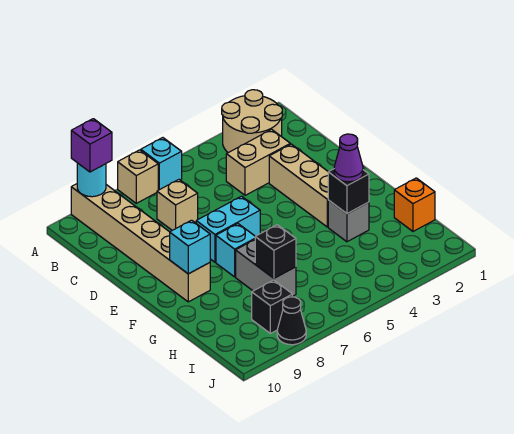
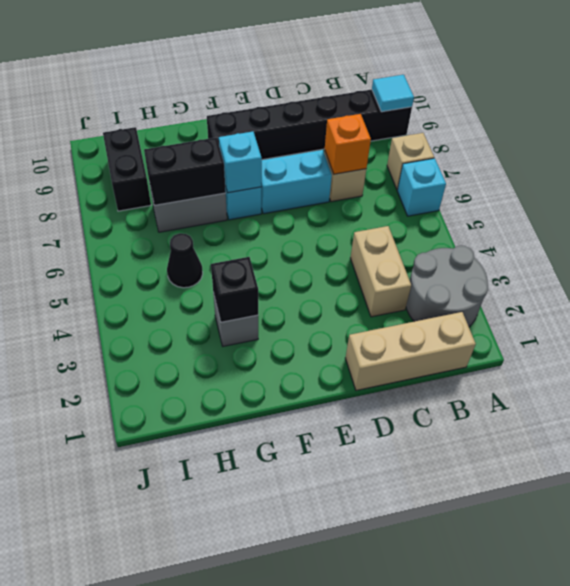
tan 2x2 round brick [222,90,282,153] -> grey 2x2 round brick [406,246,488,327]
tan 1x6 brick [71,184,210,302] -> black 1x6 brick [207,89,412,160]
cyan 1x1 round brick [77,163,106,197] -> cyan 1x1 tile [372,75,414,112]
purple 1x1 brick [71,119,112,172] -> none
tan 1x3 brick [269,144,328,227] -> tan 1x3 brick moved to [345,312,476,391]
cyan 1x2 brick [196,196,260,262] -> cyan 1x2 brick turned to [261,150,332,214]
cyan 1x1 brick [170,220,210,274] -> cyan 1x1 brick moved to [219,132,262,193]
purple 1x1 cone [334,134,363,182] -> none
orange 1x1 brick [394,178,435,231] -> orange 1x1 brick moved to [325,114,371,174]
black 1x1 brick [255,225,296,278] -> black 1x2 brick [144,137,226,205]
black 1x1 brick [252,280,292,334] -> black 1x2 brick [103,127,151,211]
black 1x1 cone [277,297,306,345] -> black 1x1 cone moved to [167,233,203,288]

